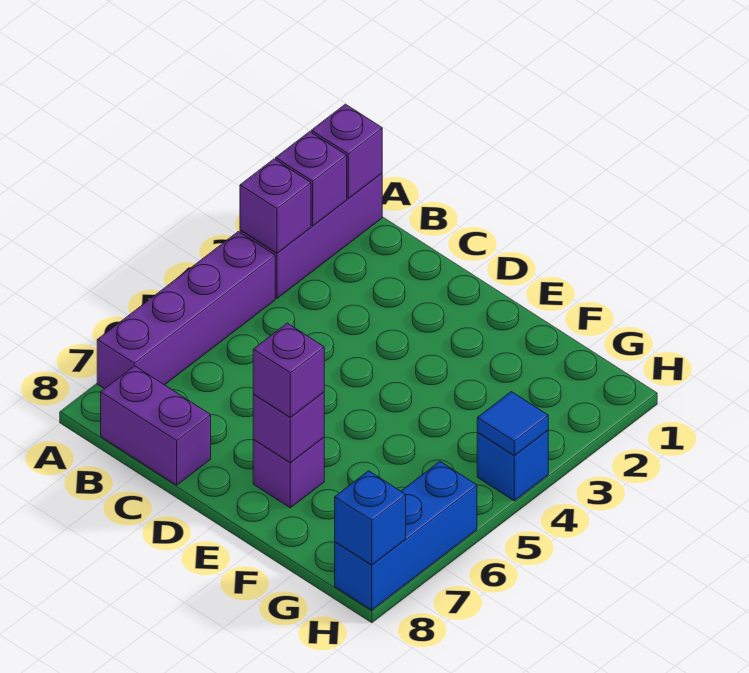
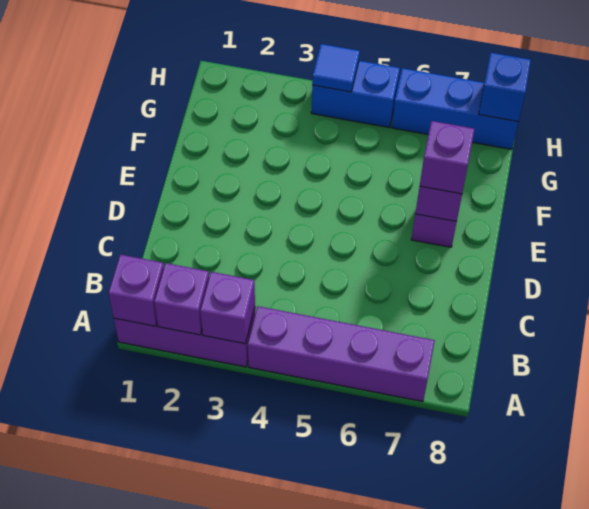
purple 1x2 brick [101,366,211,485] -> none
blue 1x1 brick [477,431,548,501] -> blue 1x2 brick [311,61,400,128]

